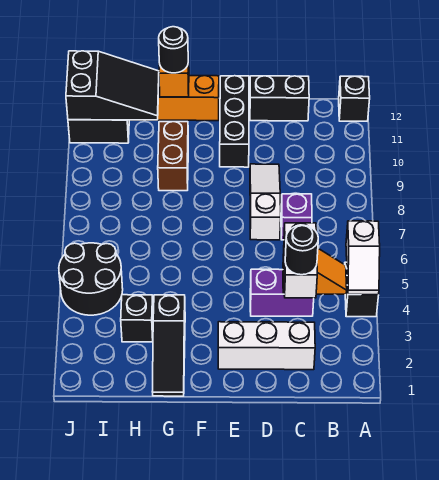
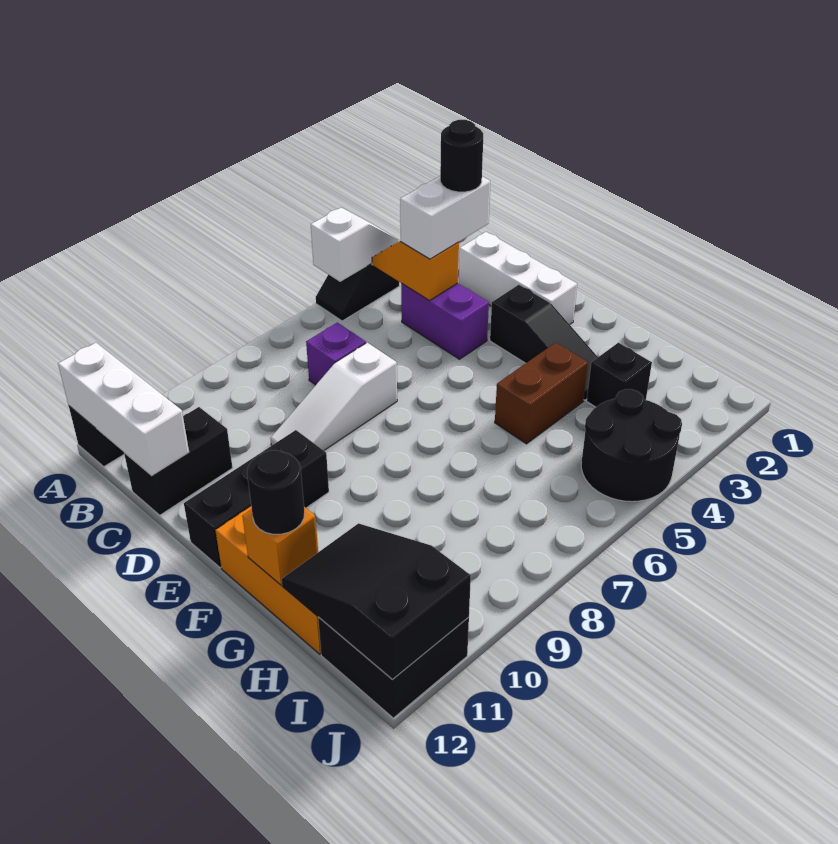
none -> white 1x3 brick [58,343,189,476]
black 1x2 brick [250,76,309,121] -> black 1x2 brick turned to [124,407,233,515]
black 1x3 slope [152,295,185,396] -> black 1x3 slope turned to [490,285,598,400]
brown 1x2 brick [158,122,188,191] -> brown 1x2 brick moved to [495,343,588,444]

